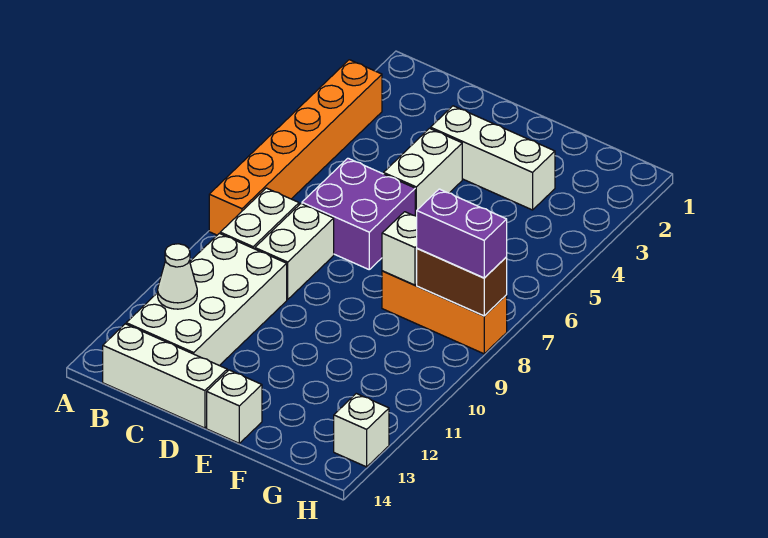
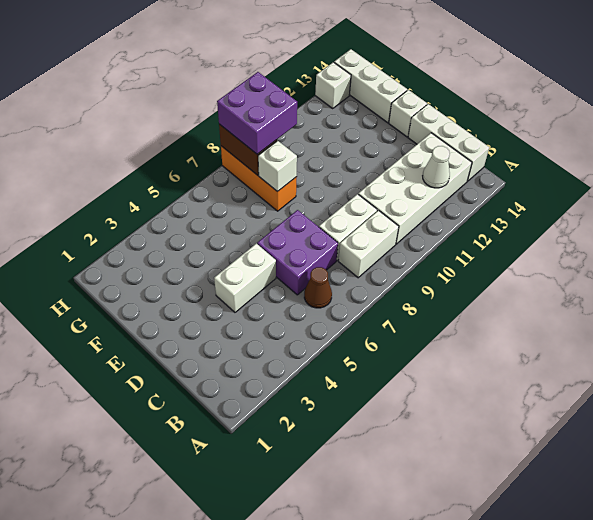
orange 1x6 brick [209,60,382,235] -> none
none -> brown 1x1 cone [304,267,332,308]
white 1x3 brick [431,106,555,210] -> white 1x3 brick moved to [334,49,407,123]
purple 1x2 brick [417,189,507,278] -> purple 2x2 brick [217,72,297,154]

